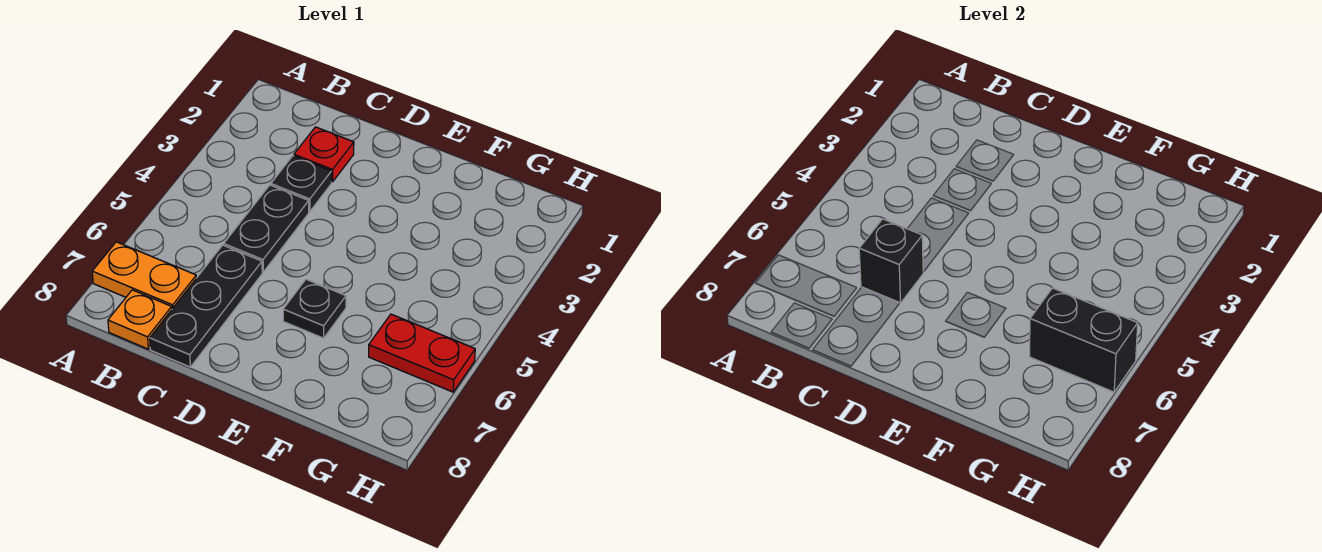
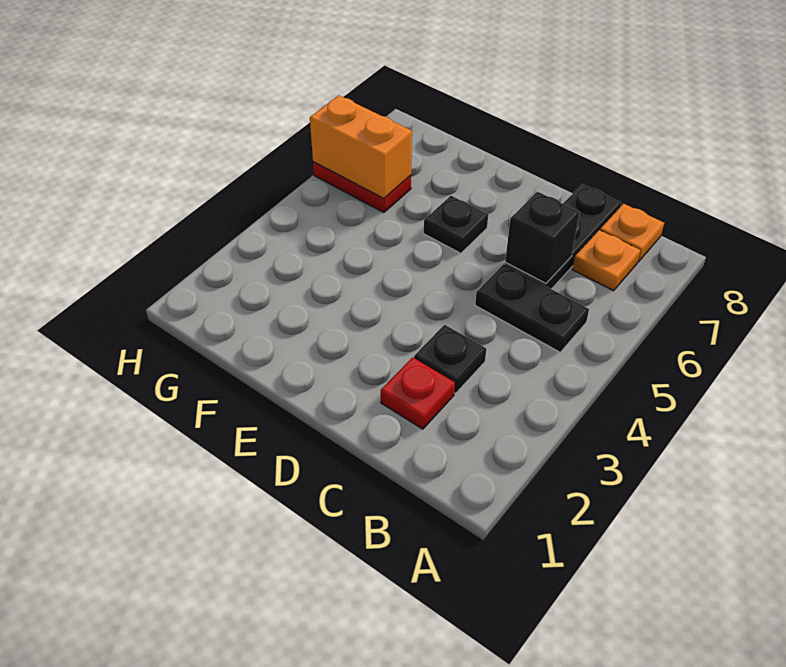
orange 1x2 plate [92,242,196,309] -> orange 1x1 plate [572,230,640,291]
black 1x2 plate [224,185,309,272] -> black 1x2 plate turned to [475,264,589,352]
black 1x2 brick [1030,288,1138,392] -> orange 1x2 brick [310,95,412,198]

